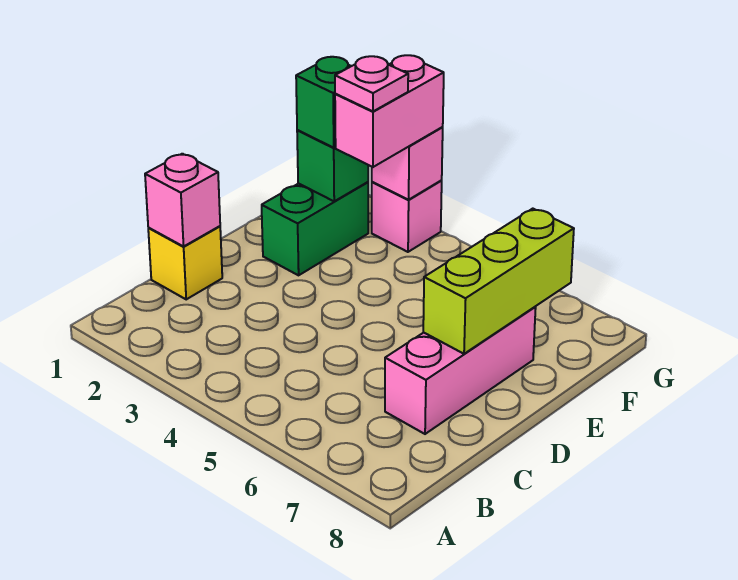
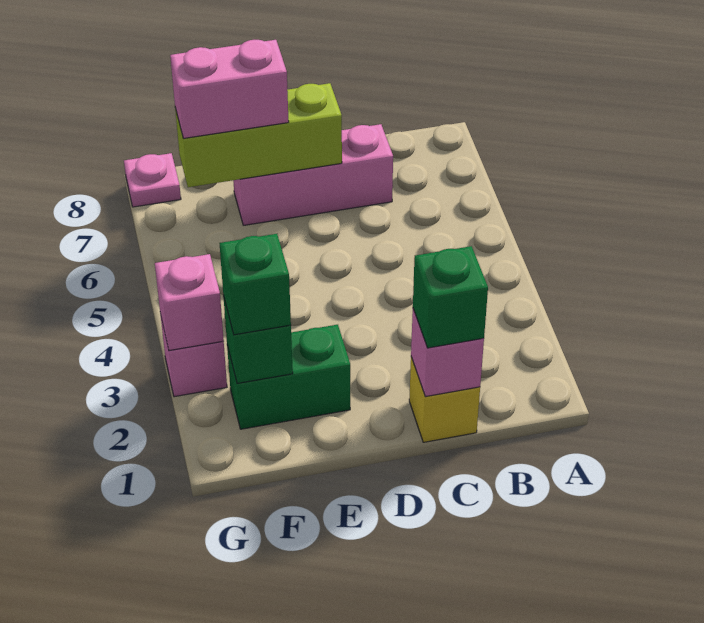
none -> green 1x1 brick [413,246,488,348]
pink 1x2 brick [335,55,444,167] -> pink 1x2 brick moved to [170,40,289,139]
pink 1x1 plate [335,56,408,111] -> pink 1x1 plate moved to [124,153,181,207]

